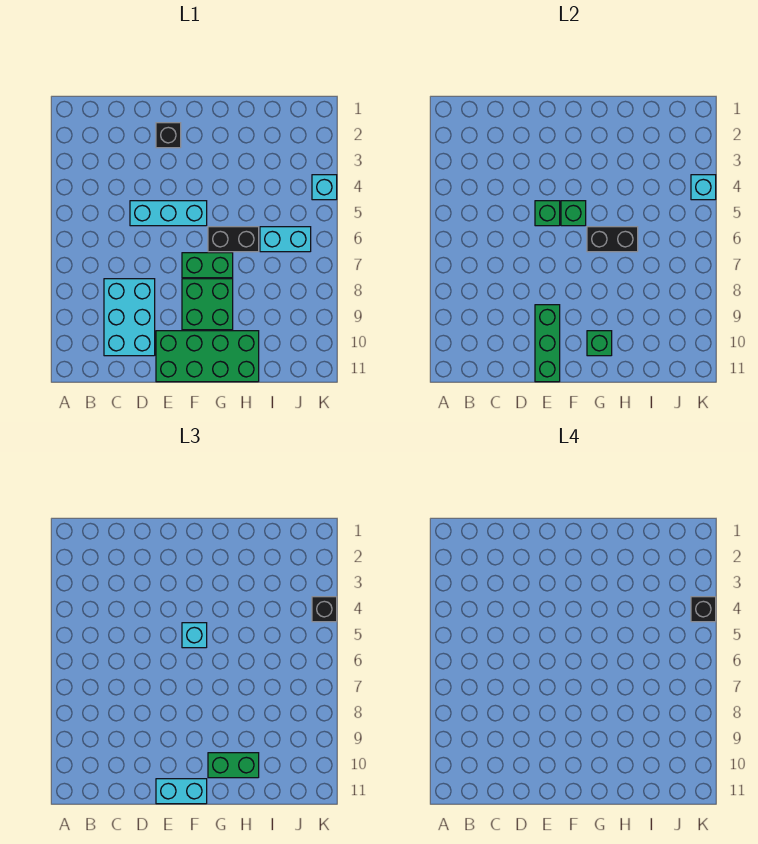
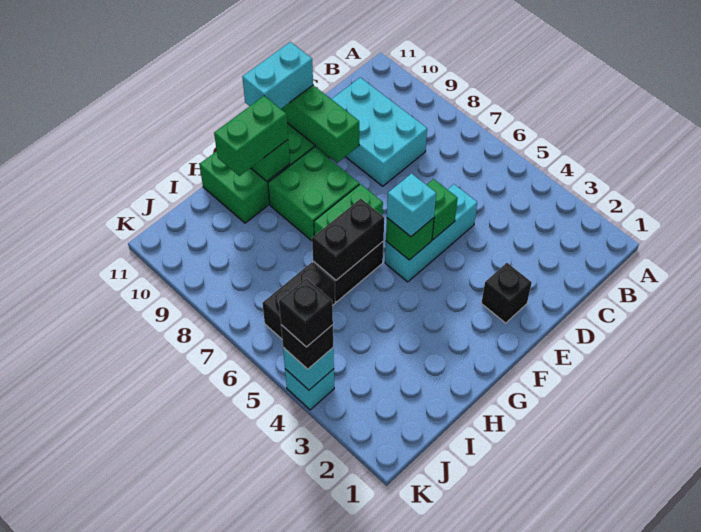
cyan 1x2 brick [260,227,311,252] -> black 1x2 brick [262,262,335,339]

